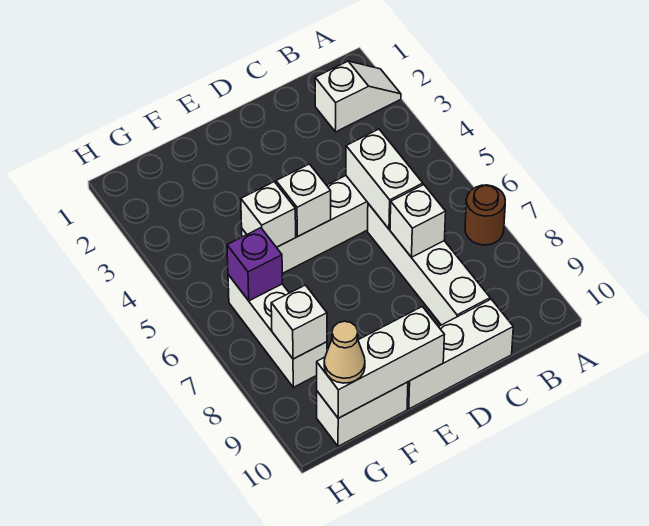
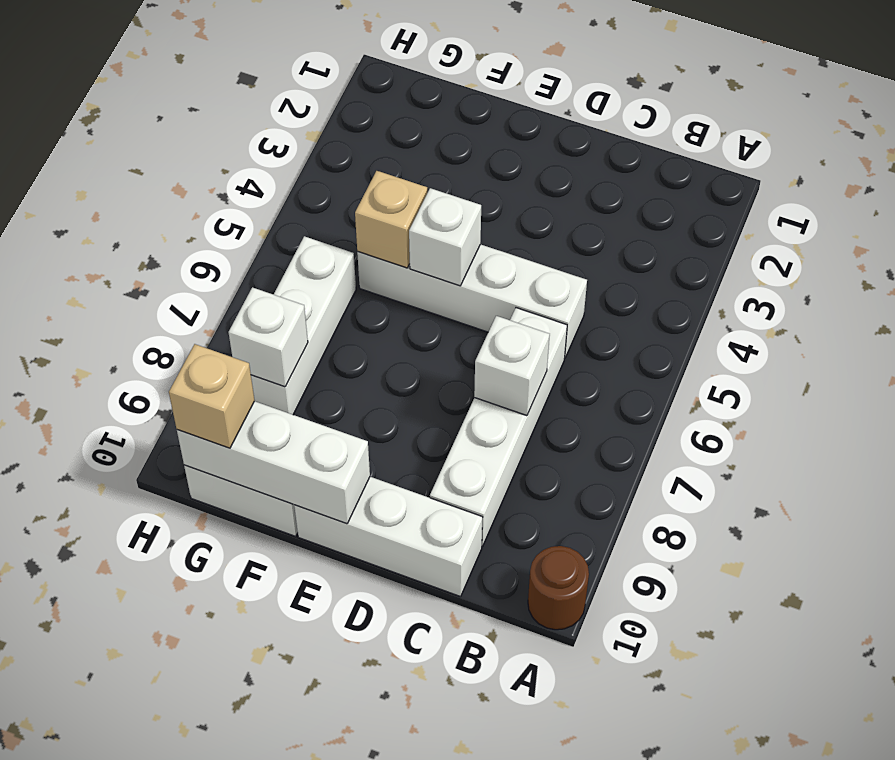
white 1x2 slope [315,61,401,132] -> none
brown 1x1 round brick [465,185,505,245] -> brown 1x1 round brick moved to [528,546,589,630]
white 1x2 brick [346,129,423,229] -> none
white 1x1 brick [241,182,296,247] -> tan 1x1 brick [355,171,427,268]
purple 1x1 brick [227,228,282,301] -> none
tan 1x1 cone [324,321,365,383] -> tan 1x1 brick [169,344,255,448]

